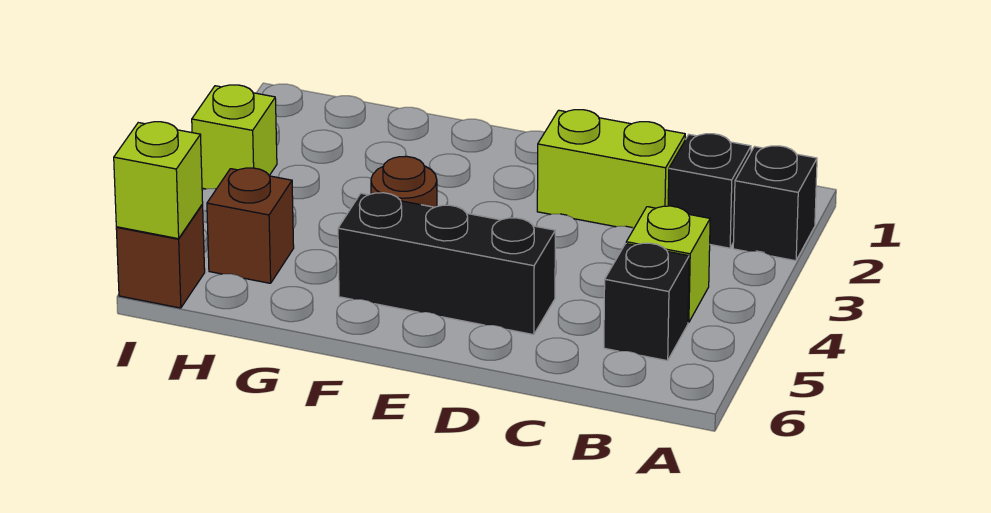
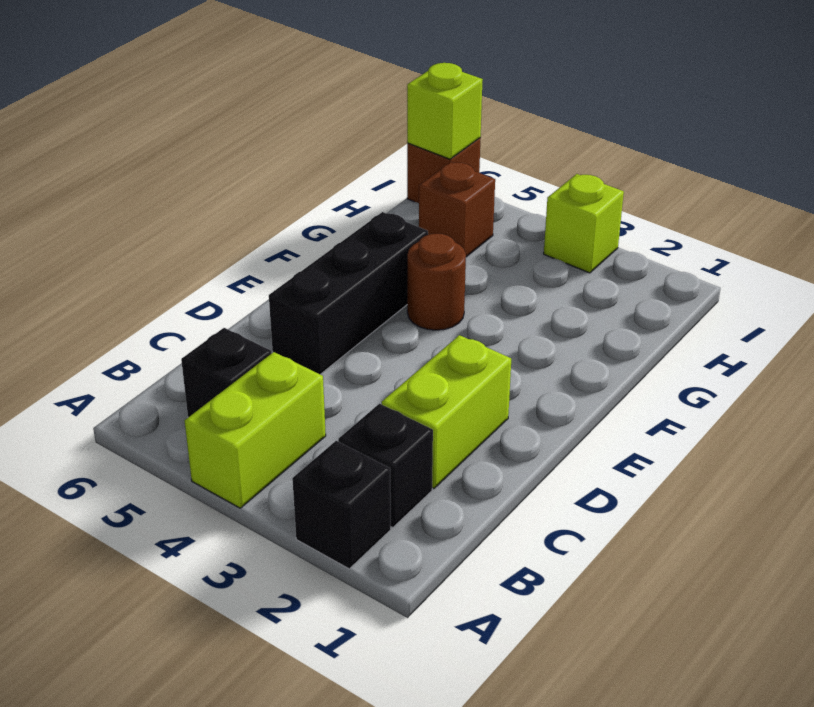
lime 1x1 brick [626,206,710,323] -> lime 1x2 brick [185,352,326,508]

